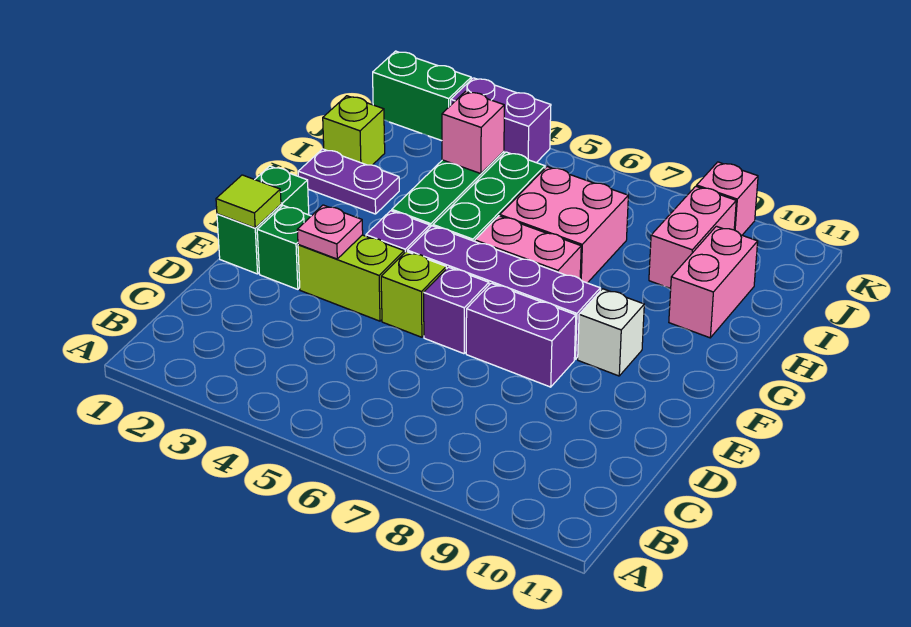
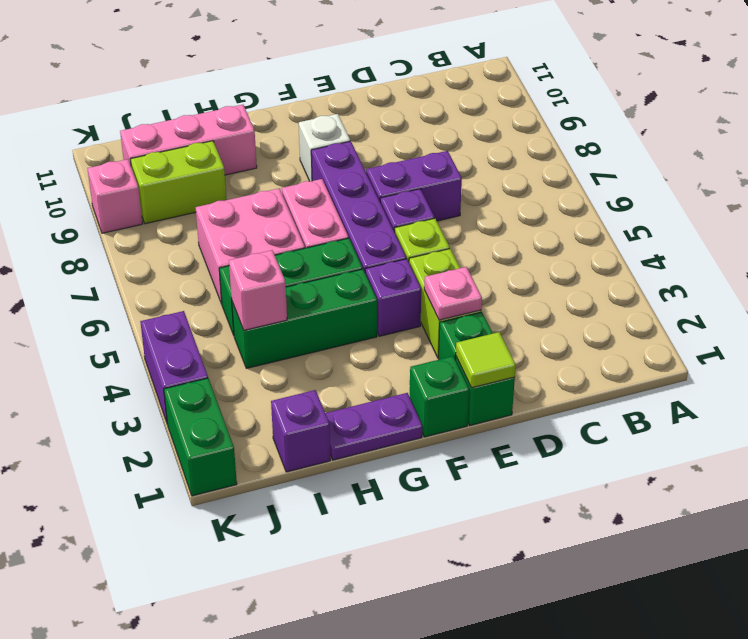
purple 1x2 brick [466,283,576,387] -> purple 1x2 brick turned to [366,151,462,221]
purple 1x2 plate [298,149,399,214] -> purple 1x2 plate turned to [325,393,422,460]
pink 1x2 brick [669,226,758,338] -> pink 1x3 brick [120,105,257,175]
lime 1x1 brick [323,96,385,165] -> purple 1x1 brick [271,390,330,472]
pink 1x2 brick [649,186,736,289] -> lime 1x2 brick [131,141,227,224]

